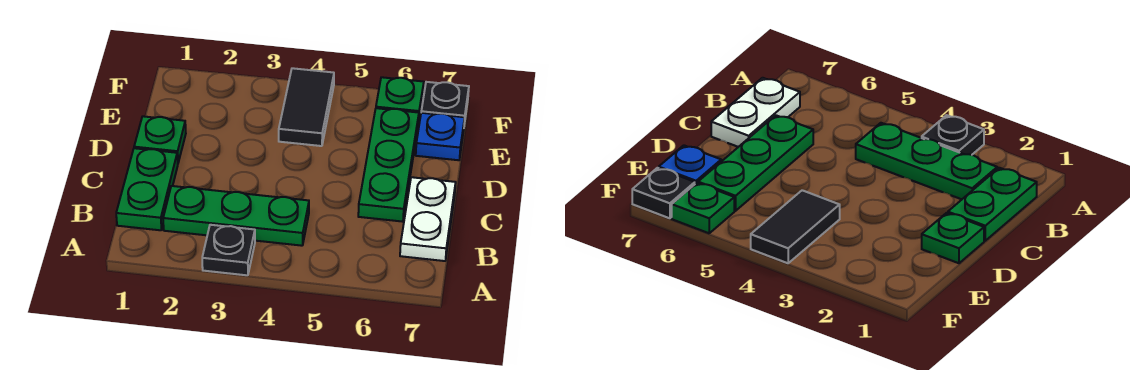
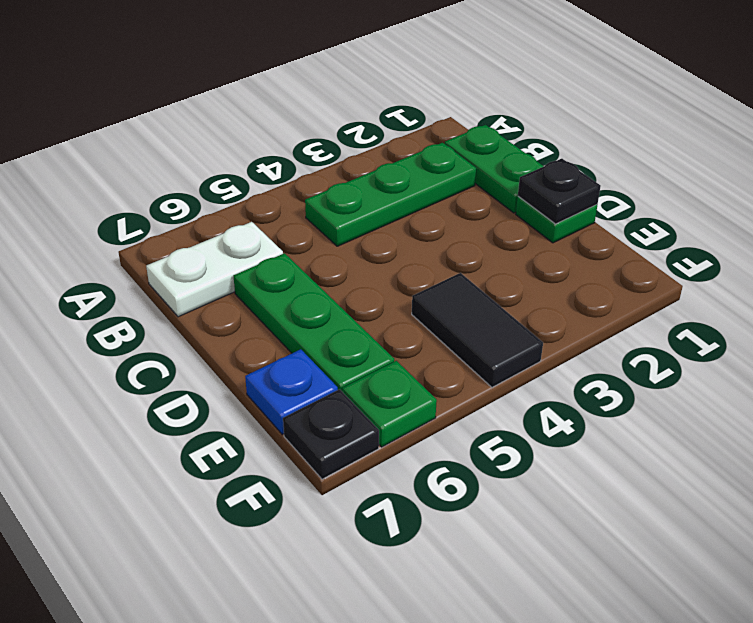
black 1x1 plate [202,225,255,275] -> black 1x1 plate moved to [518,159,601,224]
white 1x2 plate [400,177,456,261] -> white 1x2 plate turned to [146,222,283,317]

